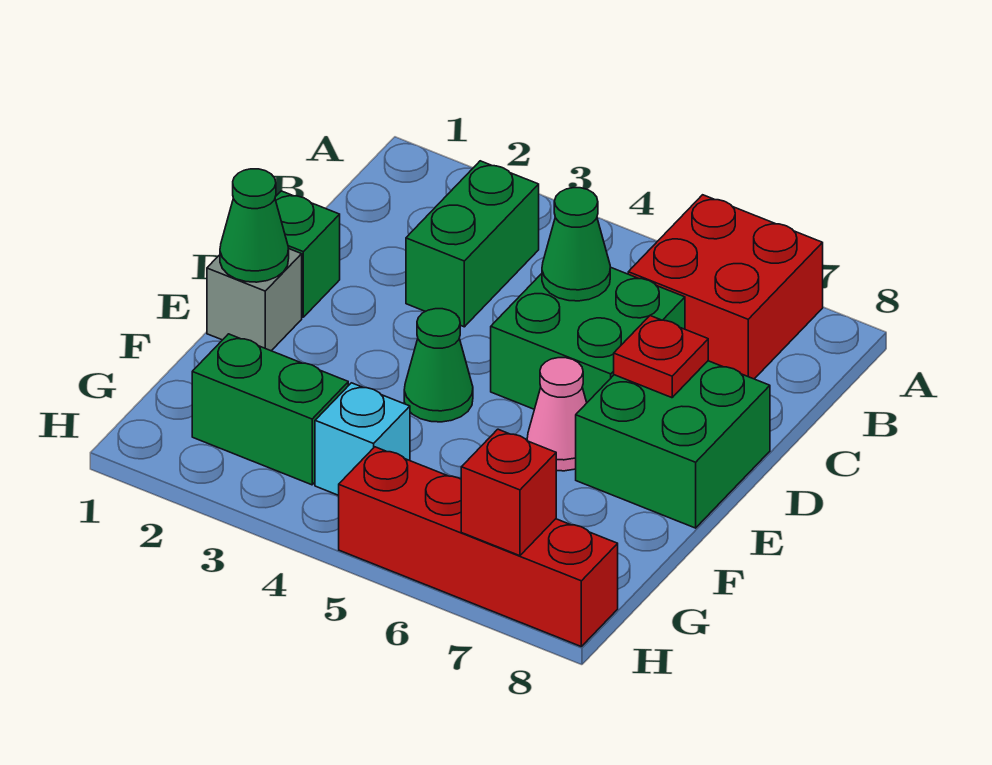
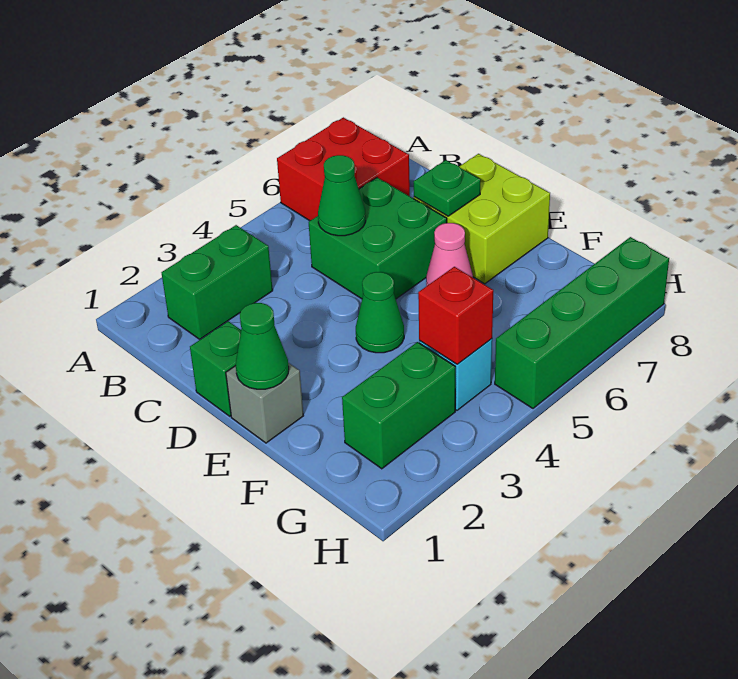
green 1x2 brick [406,161,539,327] -> green 1x2 brick turned to [162,225,273,339]
green 2x2 brick [576,361,770,528] -> lime 2x2 brick [414,154,550,284]
red 1x1 plate [614,316,708,398] -> green 1x1 plate [414,160,480,216]
red 1x4 brick [339,447,618,646] -> green 1x4 brick [495,237,669,408]
red 1x1 brick [461,429,556,556] -> red 1x1 brick moved to [418,267,493,364]

